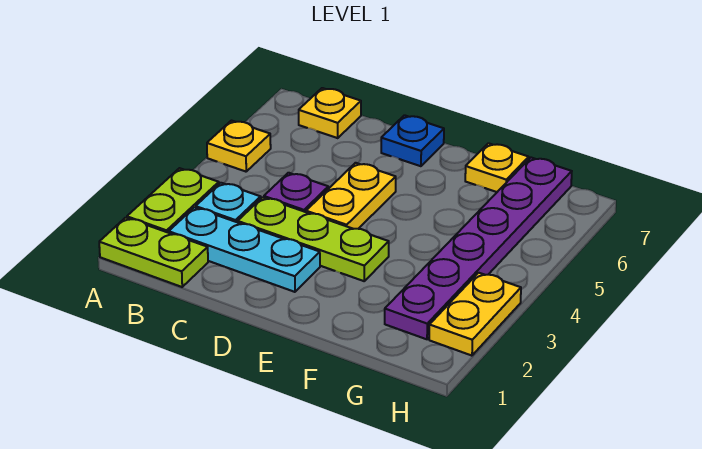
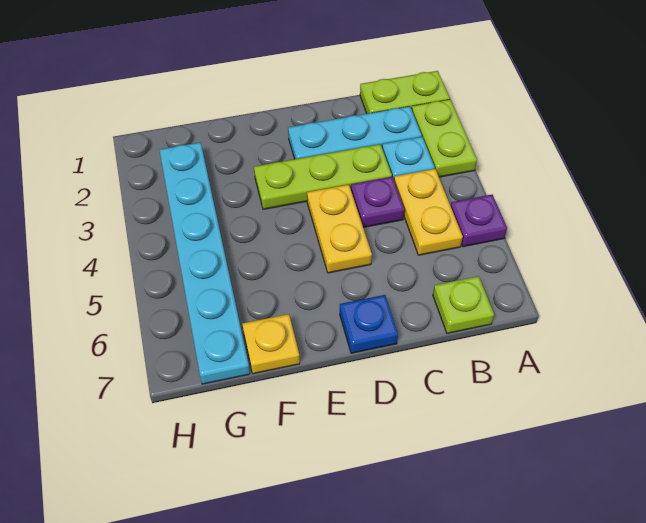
yellow 1x1 plate [207,121,271,172] -> purple 1x1 plate [450,195,507,247]
yellow 1x1 plate [299,88,361,138] -> lime 1x1 plate [433,276,494,333]
purple 1x6 plate [385,158,572,339] -> cyan 1x6 plate [160,142,250,384]
yellow 1x2 plate [429,273,521,356] -> yellow 1x2 plate moved to [394,169,463,255]

